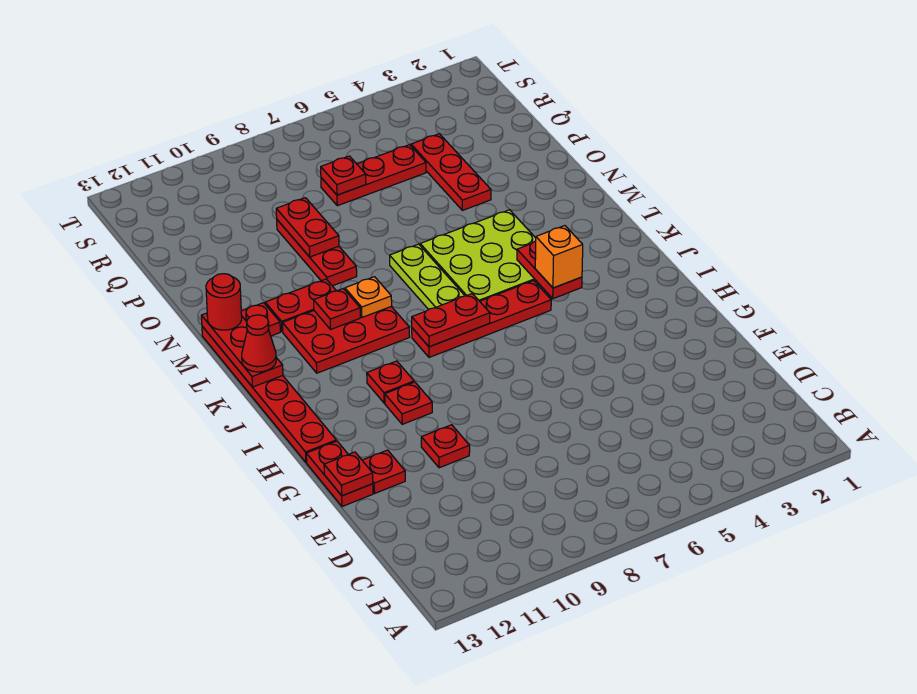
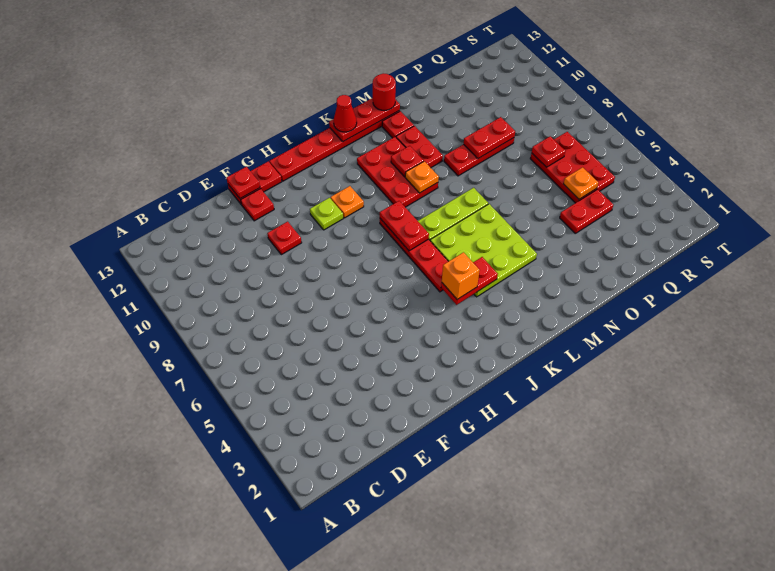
red 1x1 plate [385,382,432,424] -> lime 1x1 plate [310,198,343,230]
red 1x1 plate [367,361,414,403] -> orange 1x1 plate [331,186,364,218]
red 1x3 plate [411,134,491,210] -> red 1x2 plate [560,190,613,233]
red 1x3 plate [321,145,426,206] -> red 2x3 plate [530,132,615,203]
none -> orange 1x1 plate [564,167,598,199]

